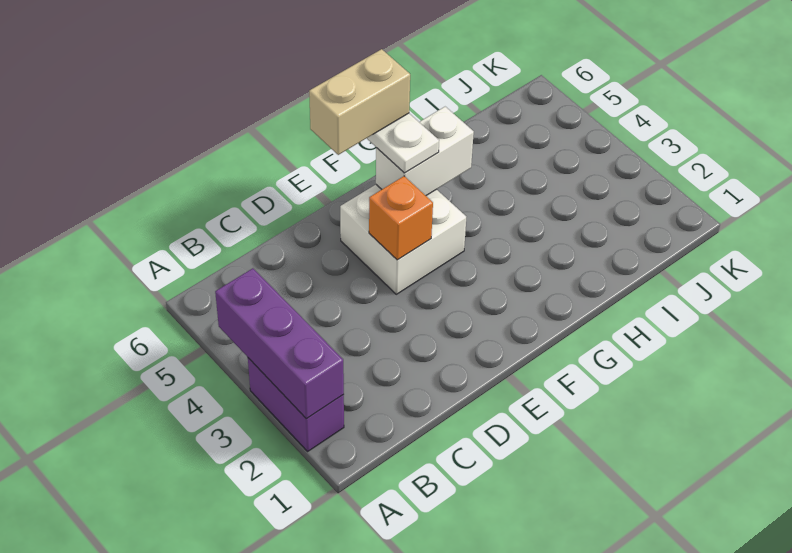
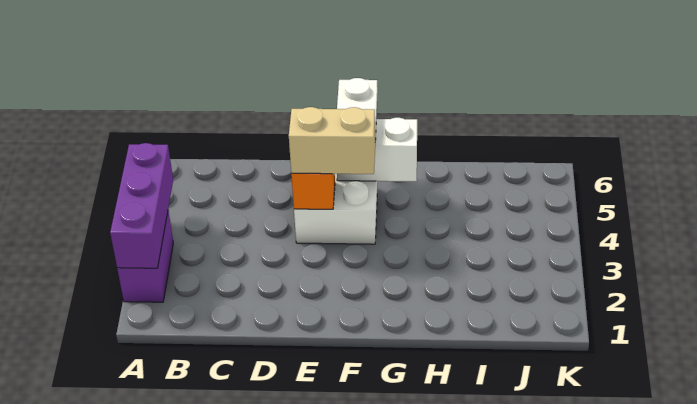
tan 1x2 brick [309,49,410,155] -> tan 1x2 brick moved to [289,107,375,174]

